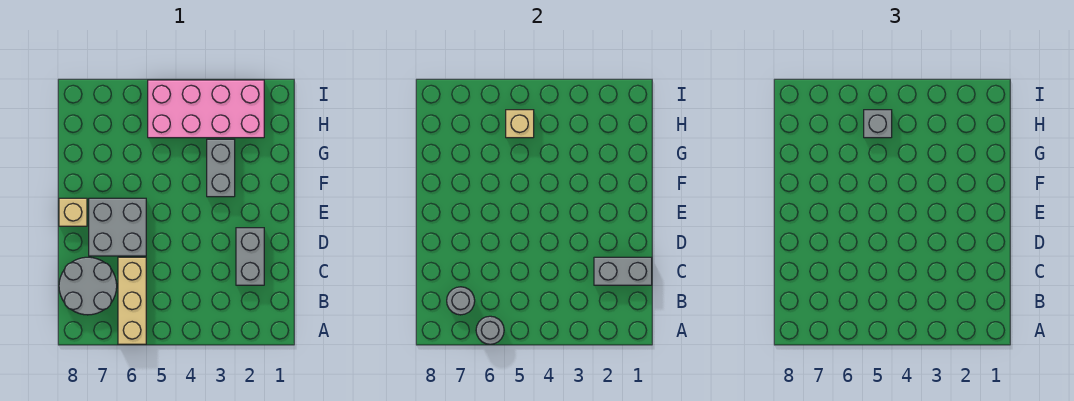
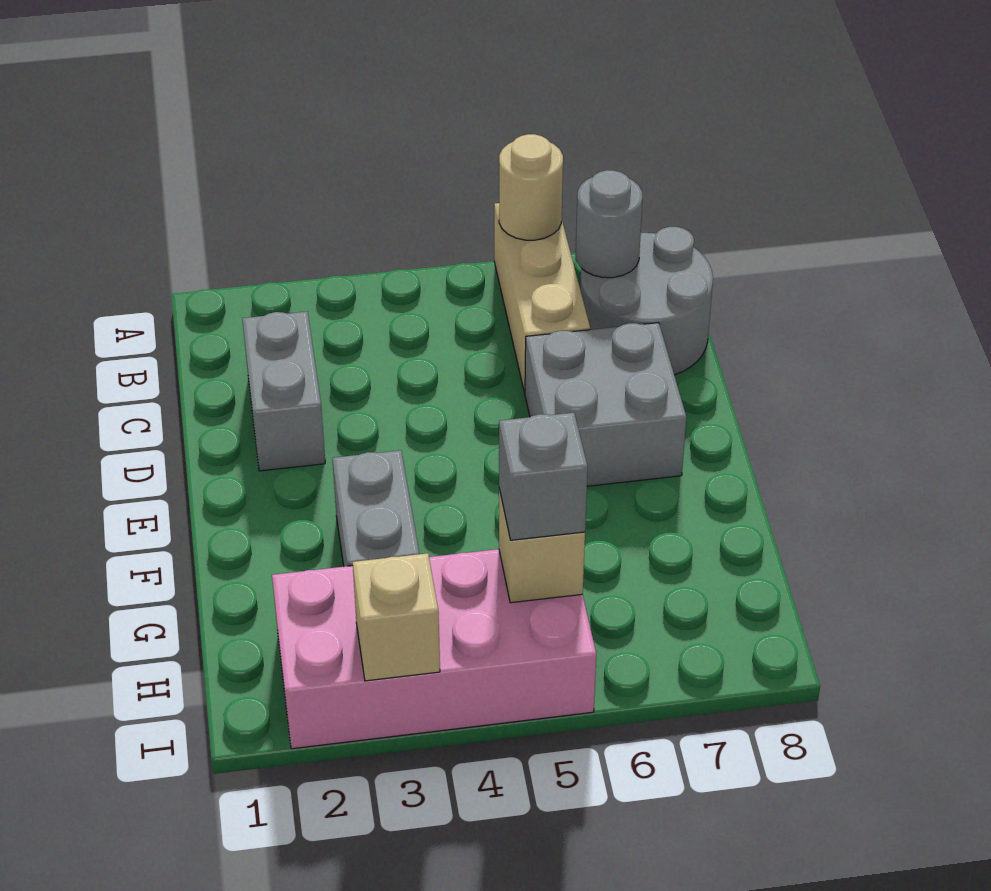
grey 1x1 round brick [476,316,504,344] -> tan 1x1 round brick [499,134,563,240]
grey 1x2 brick [594,257,652,285] -> none
tan 1x1 brick [59,198,87,226] -> tan 1x1 brick moved to [353,553,440,681]

